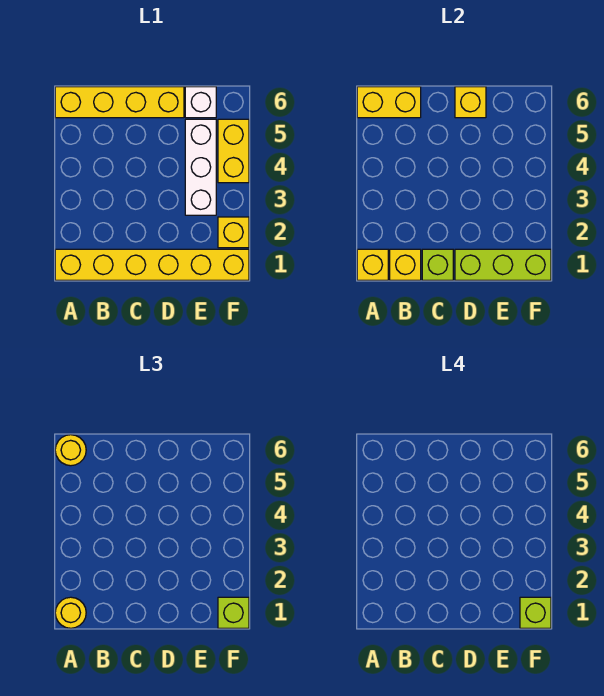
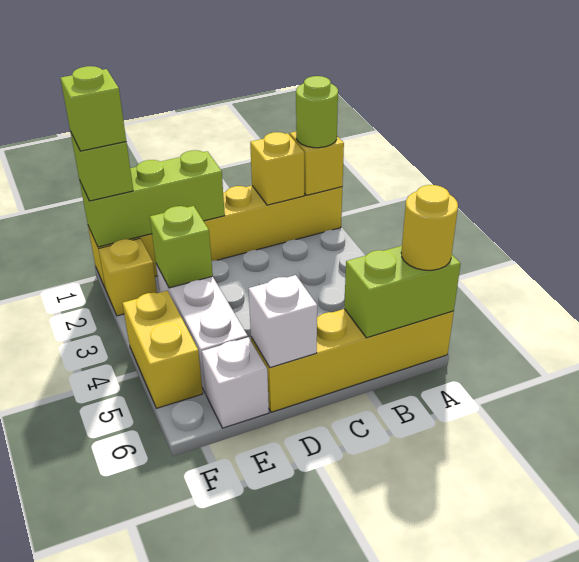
yellow 1x1 round brick [55,597,86,628] -> lime 1x1 round brick [296,76,338,148]
yellow 1x2 brick [357,87,421,118] -> lime 1x2 brick [344,246,461,338]
lime 1x1 brick [422,249,453,280] -> lime 1x1 brick moved to [150,206,213,288]
yellow 1x1 brick [455,87,486,118] -> white 1x1 brick [249,275,317,368]

